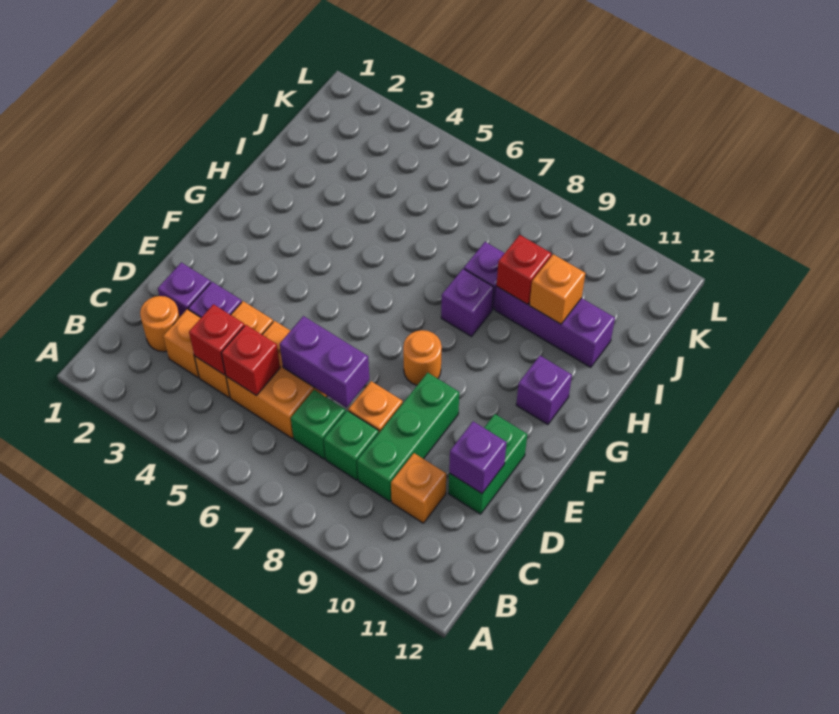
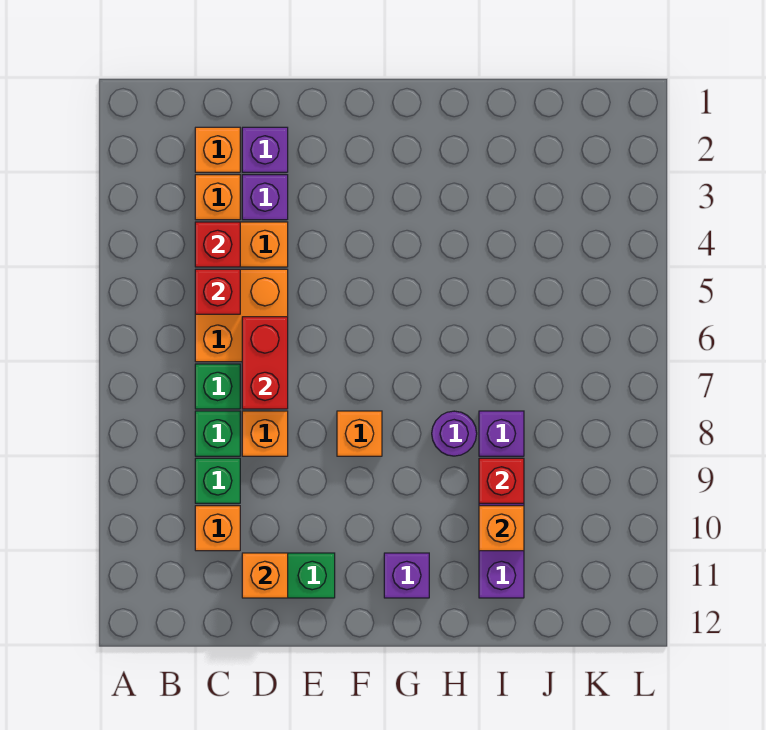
orange 1x1 round brick [140,296,180,352] -> orange 1x1 brick [195,127,240,172]
green 1x3 brick [357,373,459,502] -> green 1x1 brick [195,458,240,503]
purple 1x2 brick [280,316,369,407] -> red 1x2 brick [242,317,288,409]
purple 1x1 brick [449,421,507,493] -> orange 1x1 brick [242,553,288,598]
orange 1x1 round brick [403,330,442,385] -> orange 1x1 brick [337,411,382,456]
purple 1x1 brick [441,269,494,337] -> purple 1x1 round brick [432,411,477,456]

